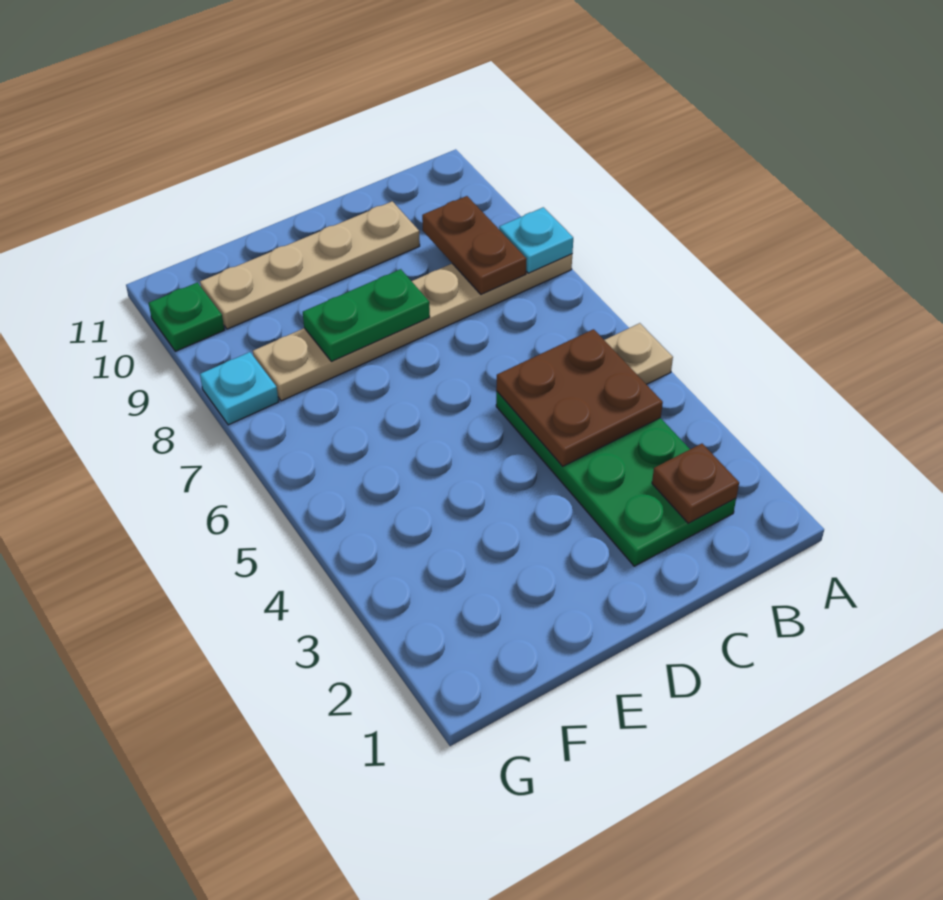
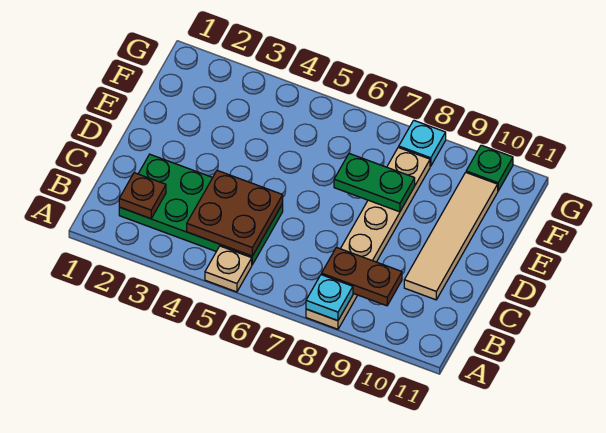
tan 1x4 plate [200,201,420,329] -> tan 1x4 tile [404,172,498,300]
green 1x2 plate [303,269,430,361] -> green 1x2 plate turned to [334,154,415,212]

